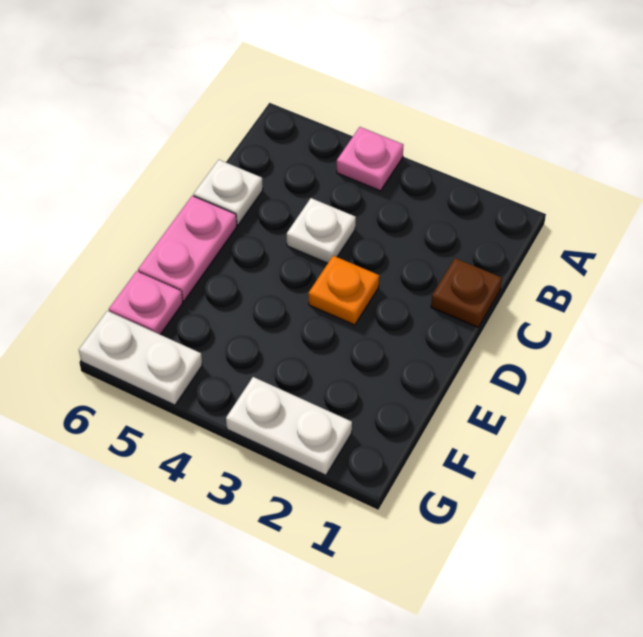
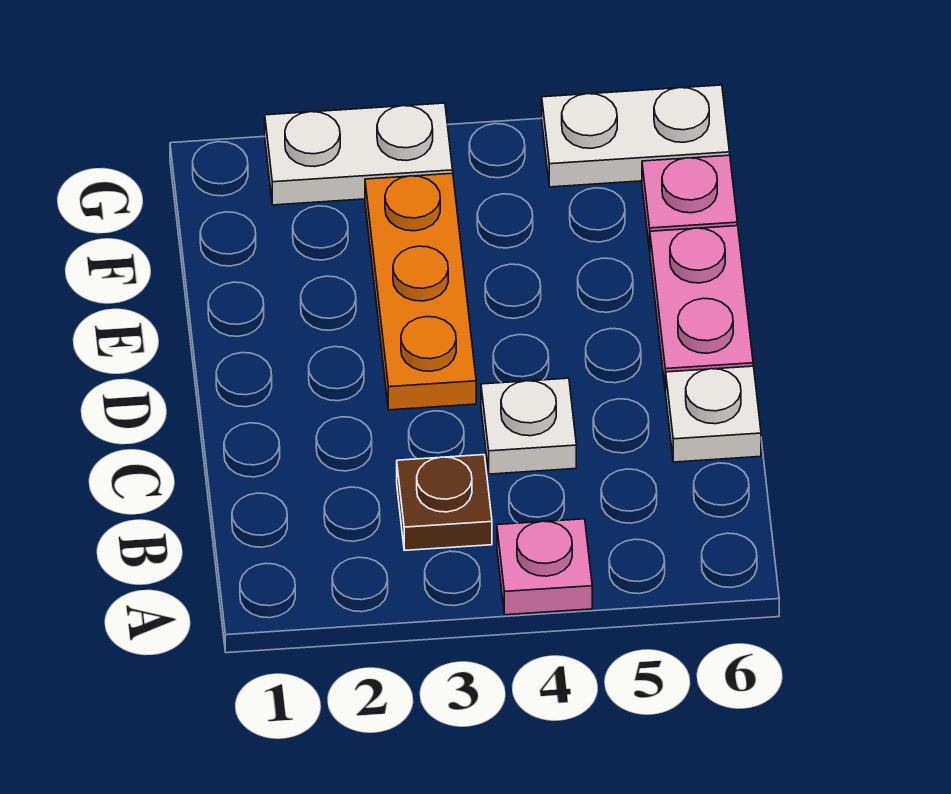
brown 1x1 plate [431,258,502,327] -> brown 1x1 plate moved to [397,455,492,550]
orange 1x1 plate [308,256,379,325] -> orange 1x3 plate [365,173,476,410]

